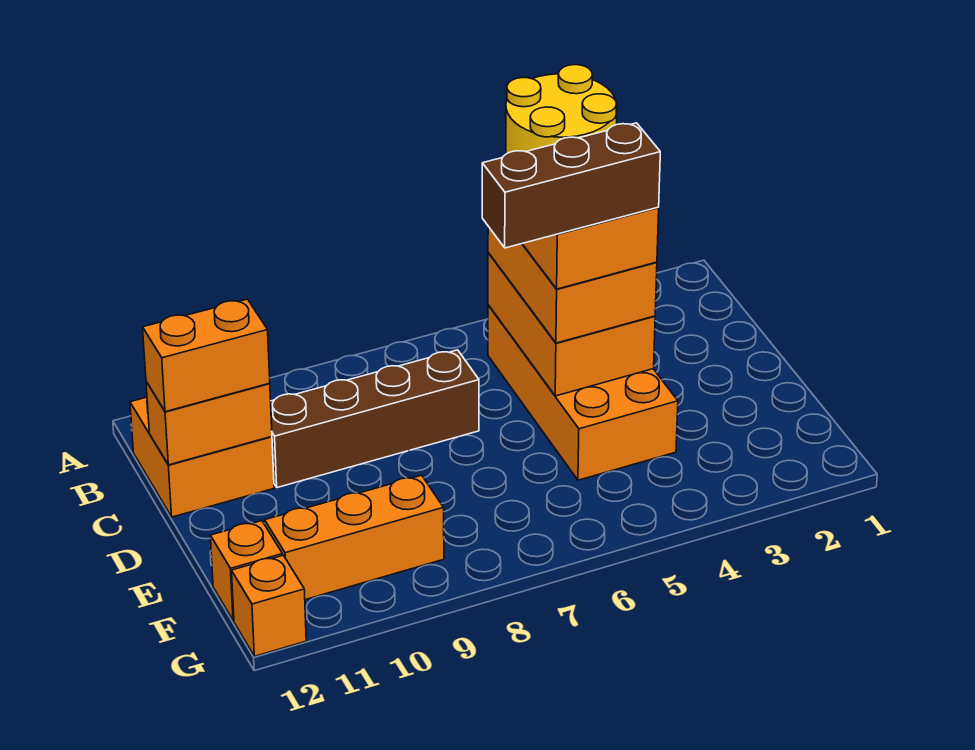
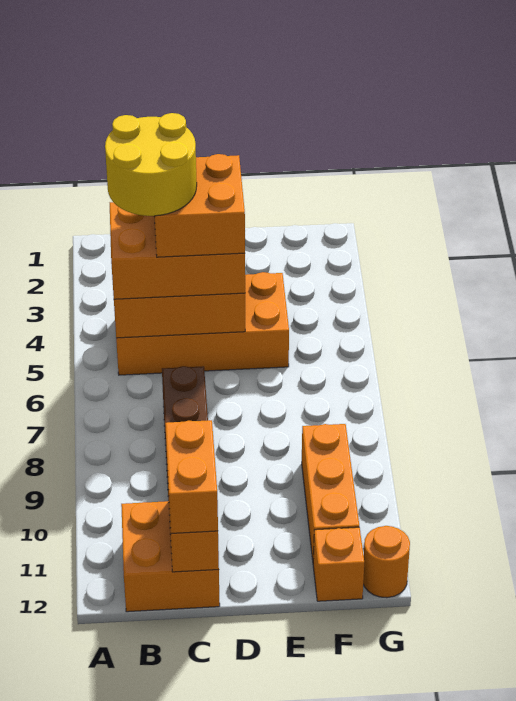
brown 1x3 brick [482,123,660,248] -> none
orange 1x1 brick [232,555,306,656] -> orange 1x1 round brick [363,526,410,598]

